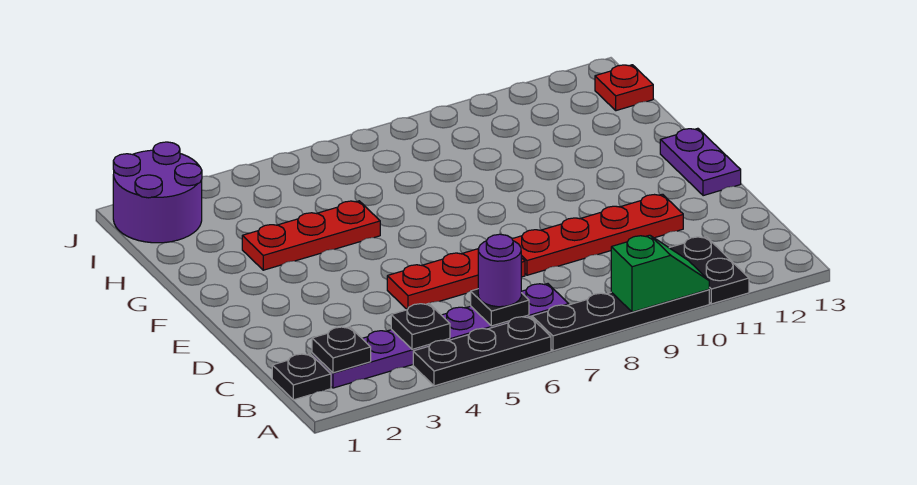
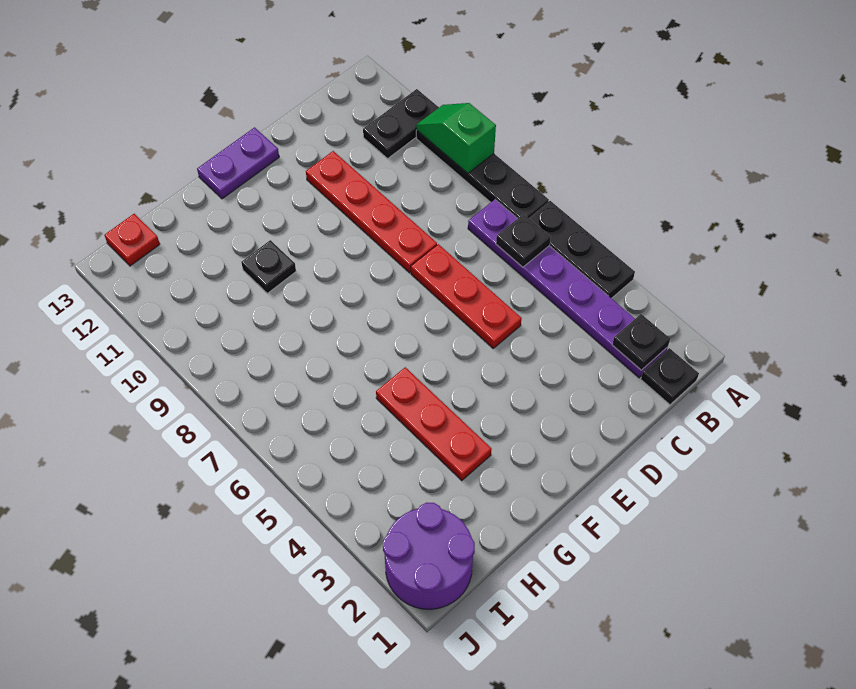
black 1x1 plate [391,303,450,349] -> black 1x1 plate moved to [241,240,296,293]
purple 1x1 round brick [478,234,521,307] -> none

